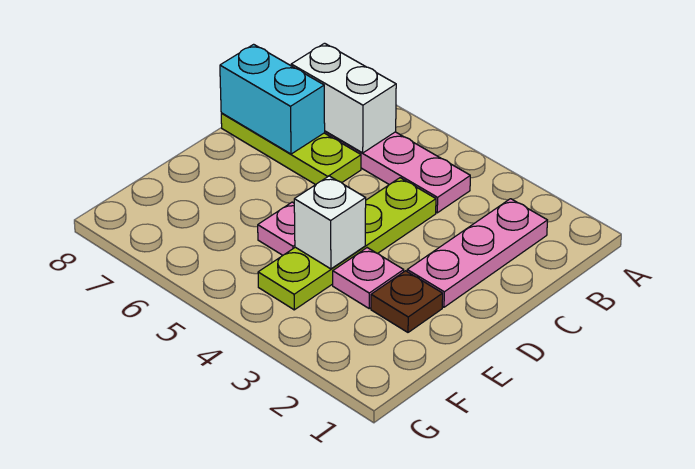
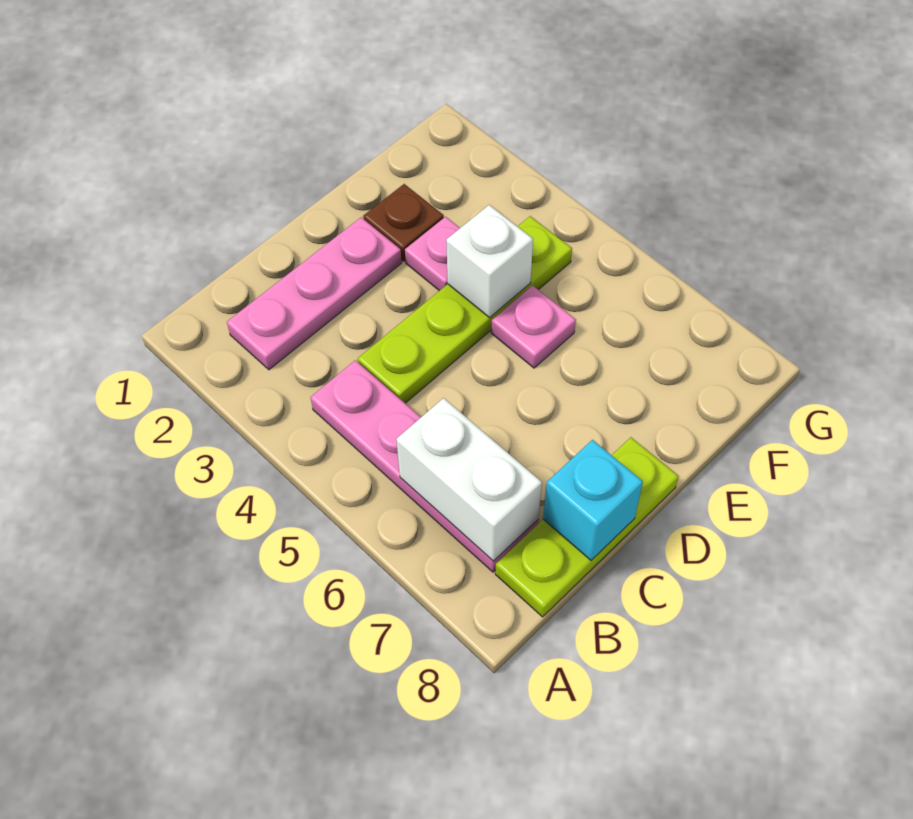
lime 1x3 plate [221,113,361,185] -> lime 1x3 plate turned to [495,437,679,617]
cyan 1x2 brick [220,44,325,154] -> cyan 1x1 brick [543,440,643,560]

